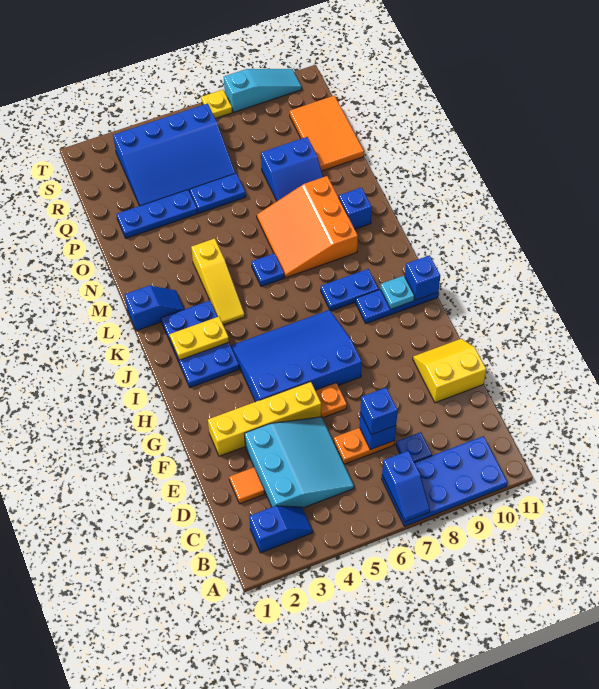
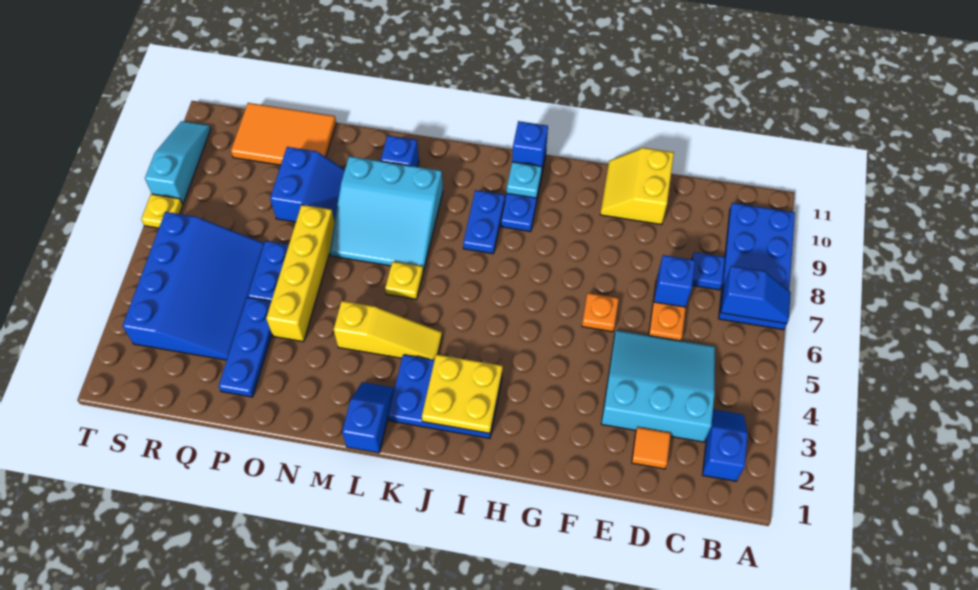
blue 1x1 brick [360,387,398,435] -> none
yellow 1x4 brick [208,382,321,456] -> yellow 1x4 brick moved to [266,205,335,342]
blue 3x4 slope [231,310,362,402] -> none
yellow 1x2 plate [170,317,229,360] -> yellow 2x2 plate [422,354,503,433]
blue 1x1 plate [251,253,284,286] -> yellow 1x1 plate [385,261,423,299]
orange 3x3 slope [257,176,358,278] -> cyan 3x3 slope [330,156,443,271]

